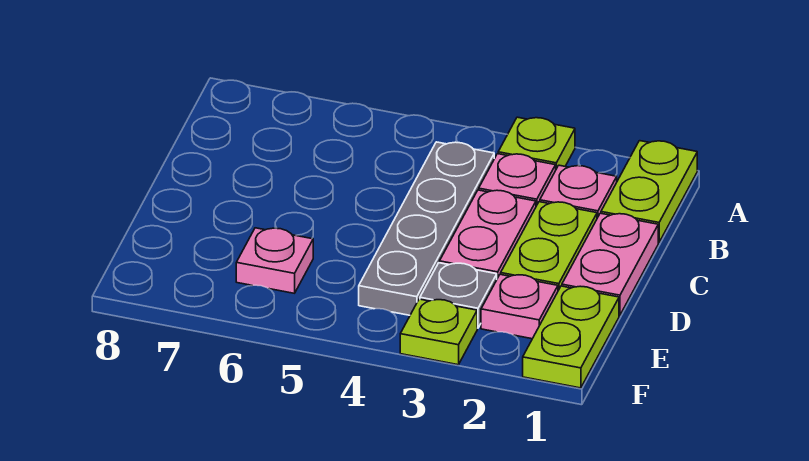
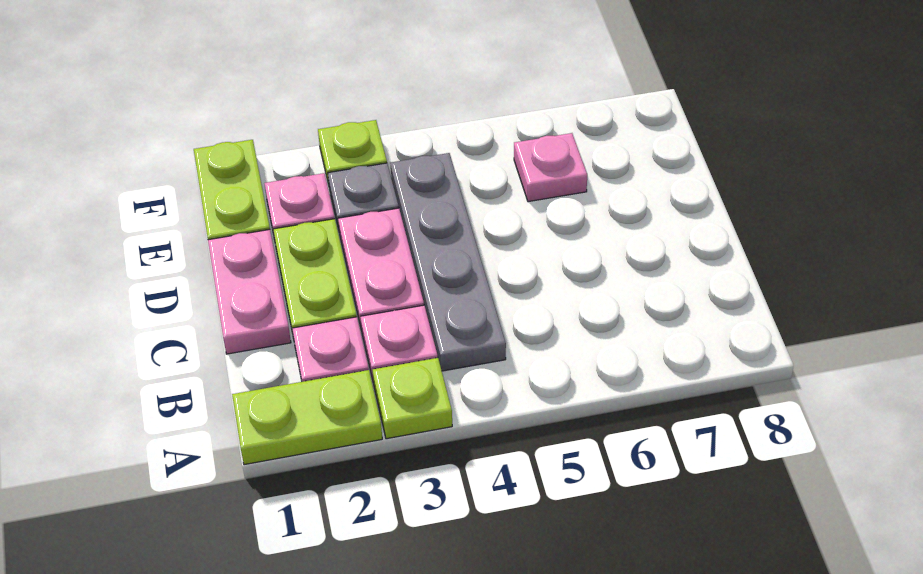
lime 1x2 plate [601,141,697,242] -> lime 1x2 plate turned to [232,370,382,465]

